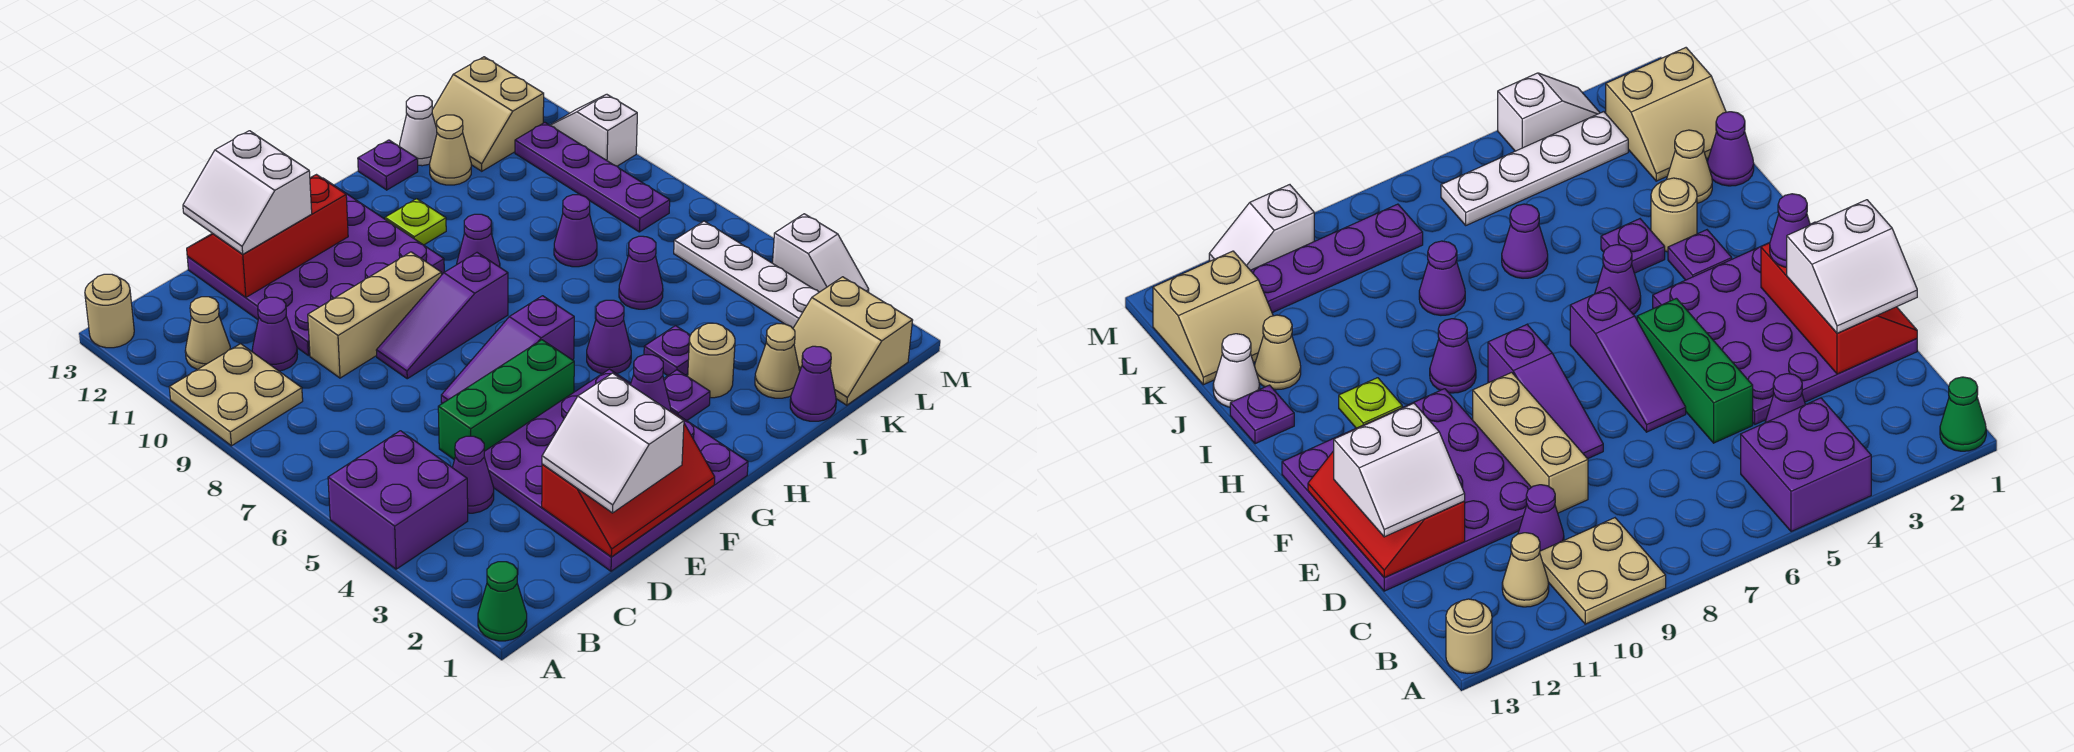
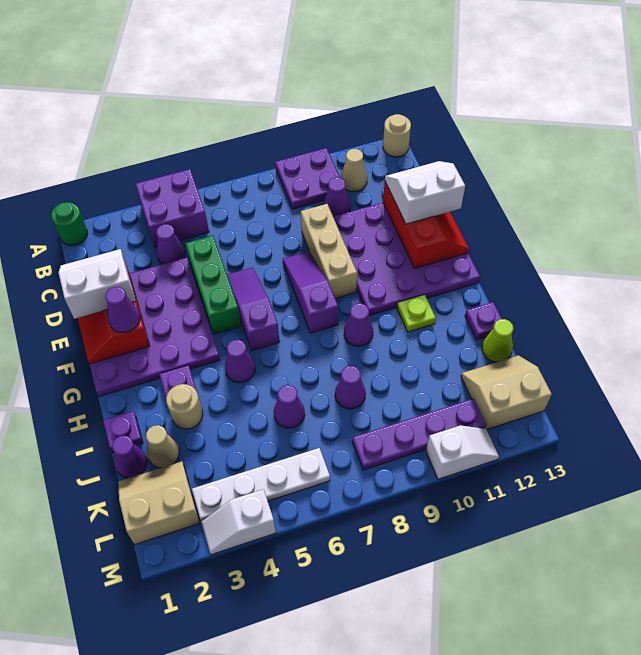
green 1x1 cone [478,562,527,641] -> green 1x1 round brick [51,202,88,245]
tan 2x2 plate [169,344,303,446] -> purple 2x2 plate [275,148,340,209]
purple 1x1 plate [644,326,690,375] -> purple 1x1 plate moved to [103,411,143,453]
tan 1x1 cone [430,115,471,185] -> none
white 1x1 cone [400,96,437,166] -> lime 1x1 cone [482,319,513,362]

